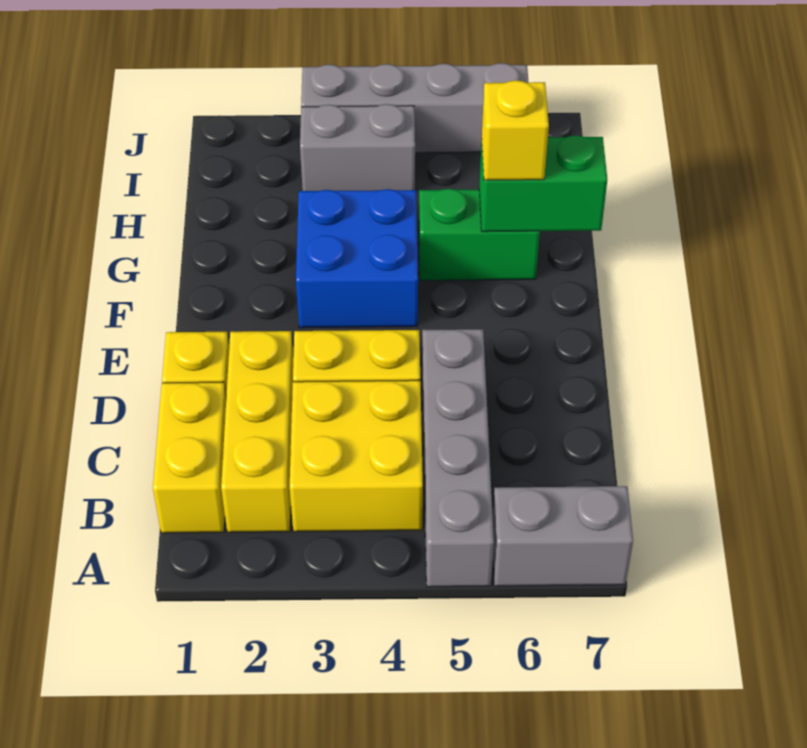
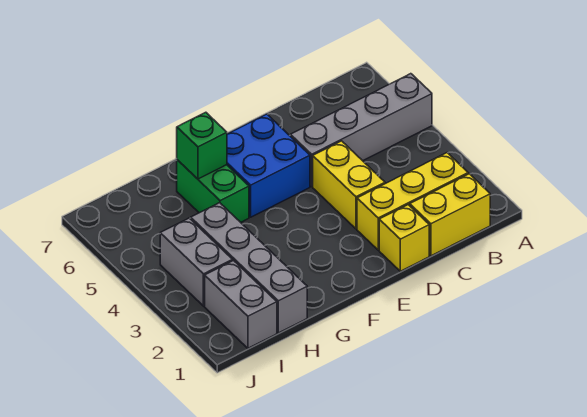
grey 1x2 brick [493,486,633,586] -> grey 1x2 brick moved to [205,261,277,348]
yellow 2x2 brick [290,380,423,532] -> none
blue 2x2 brick [296,189,418,328] -> blue 2x2 brick moved to [227,114,310,217]
green 1x2 brick [479,135,607,232] -> green 1x1 brick [177,112,227,179]
yellow 1x1 brick [482,80,549,180] -> none
grey 1x4 brick [301,63,529,153] -> grey 1x4 brick moved to [191,203,307,333]

